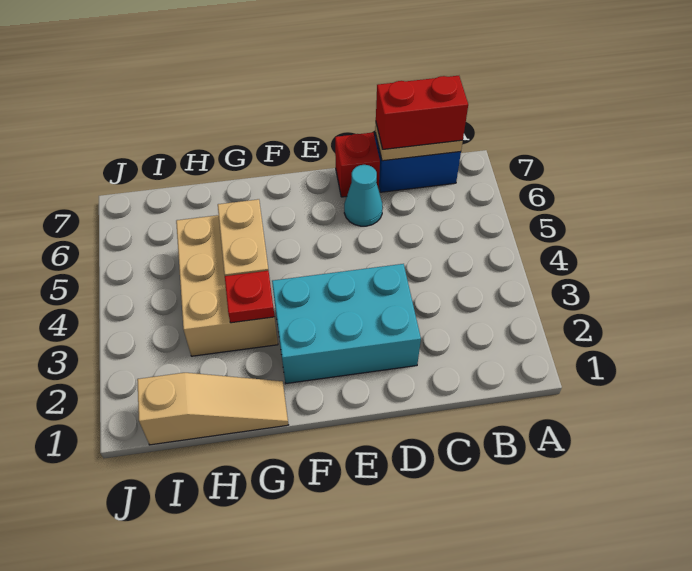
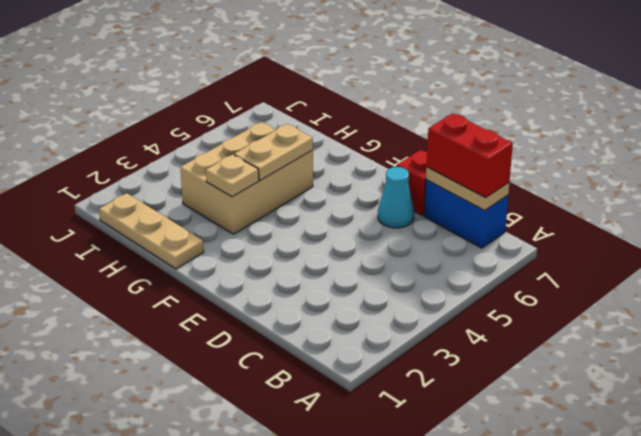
cyan 2x3 brick [272,264,421,383] -> none
tan 1x3 slope [137,373,288,445] -> tan 1x3 plate [99,193,204,269]
red 1x1 plate [225,271,275,323] -> tan 1x1 plate [206,155,259,197]

